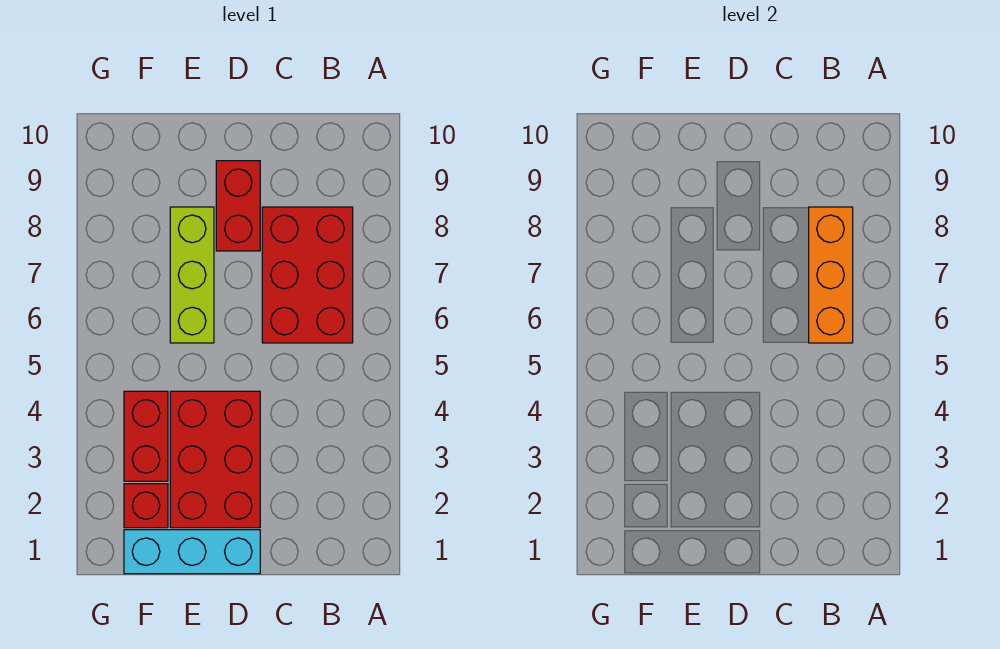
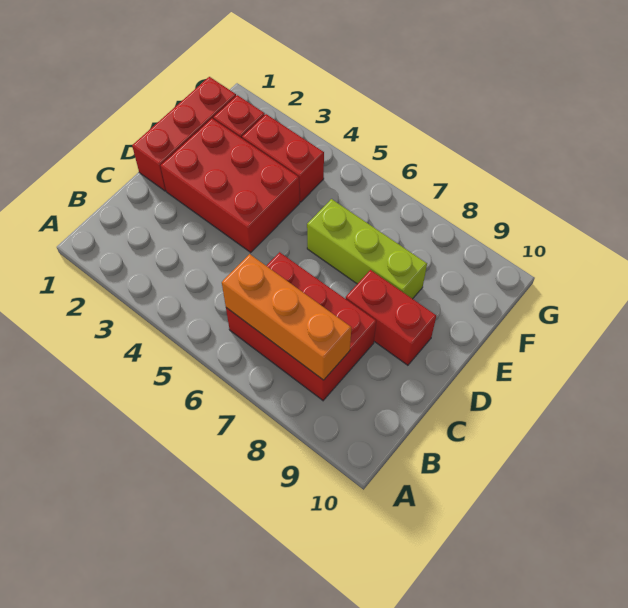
cyan 1x3 brick [124,530,260,574] -> red 1x3 brick [132,77,236,191]

